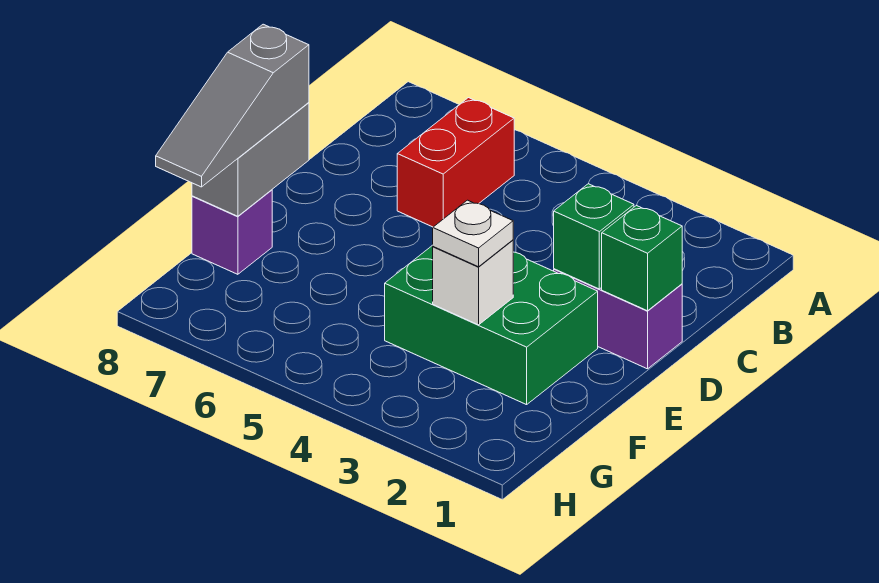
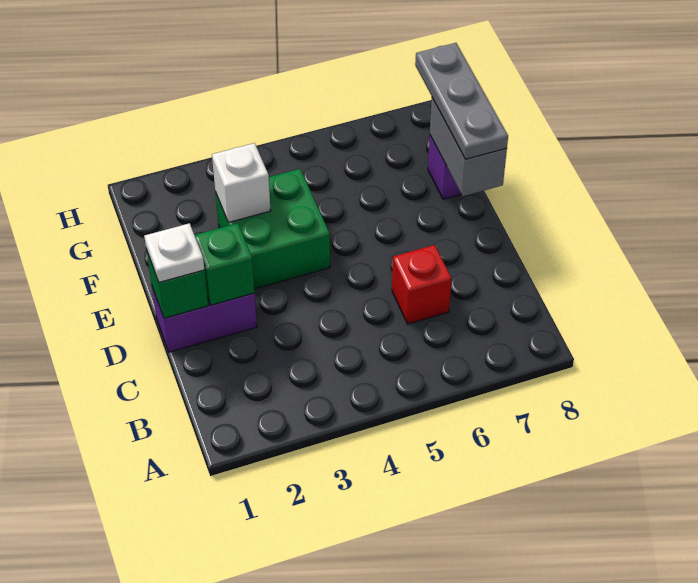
red 1x2 brick [397,98,514,227] -> red 1x1 brick [392,245,452,324]
green 2x3 brick [385,245,598,405] -> green 2x2 brick [215,169,330,289]
grey 1x3 slope [156,24,309,187] -> grey 1x3 plate [415,43,508,159]
white 1x1 plate [433,200,513,267] -> white 1x1 plate moved to [144,223,204,282]

